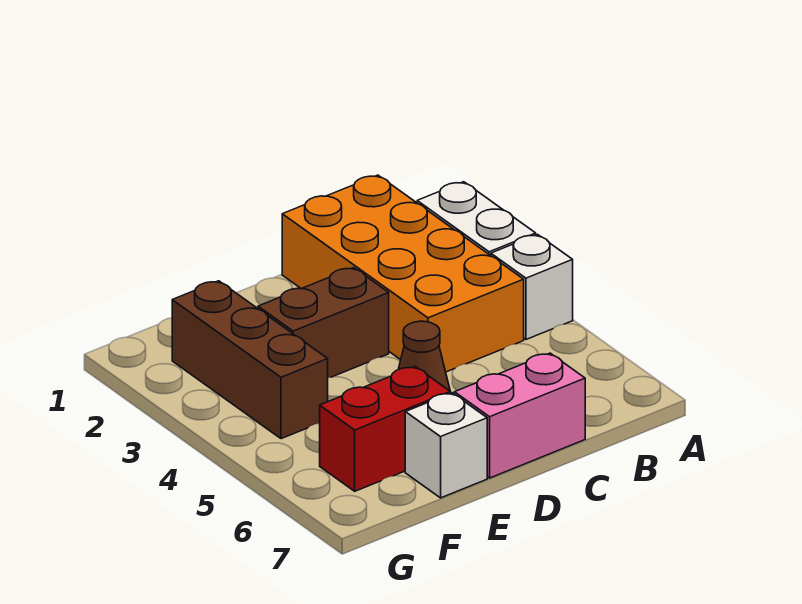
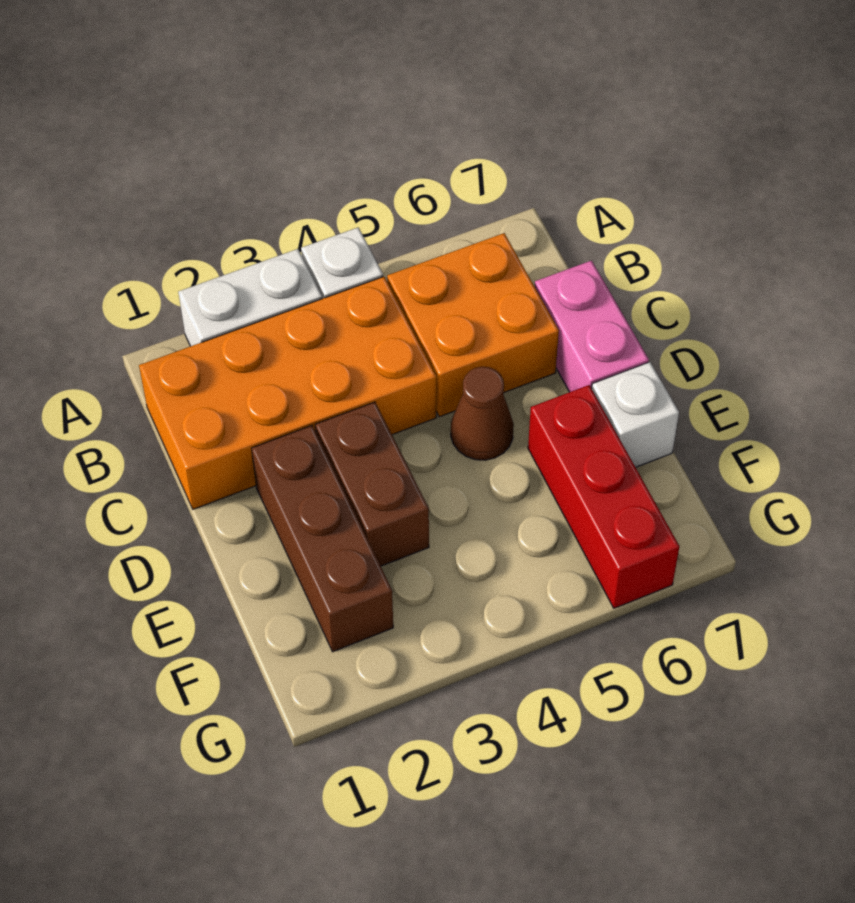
none -> orange 2x2 brick [387,233,559,417]
red 1x2 brick [320,367,450,491] -> red 1x3 brick [528,385,679,608]
brown 1x3 brick [172,281,328,439] -> brown 1x3 brick turned to [252,426,393,652]

